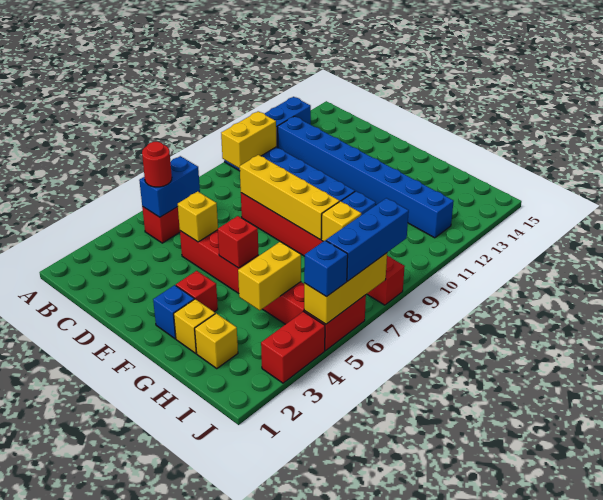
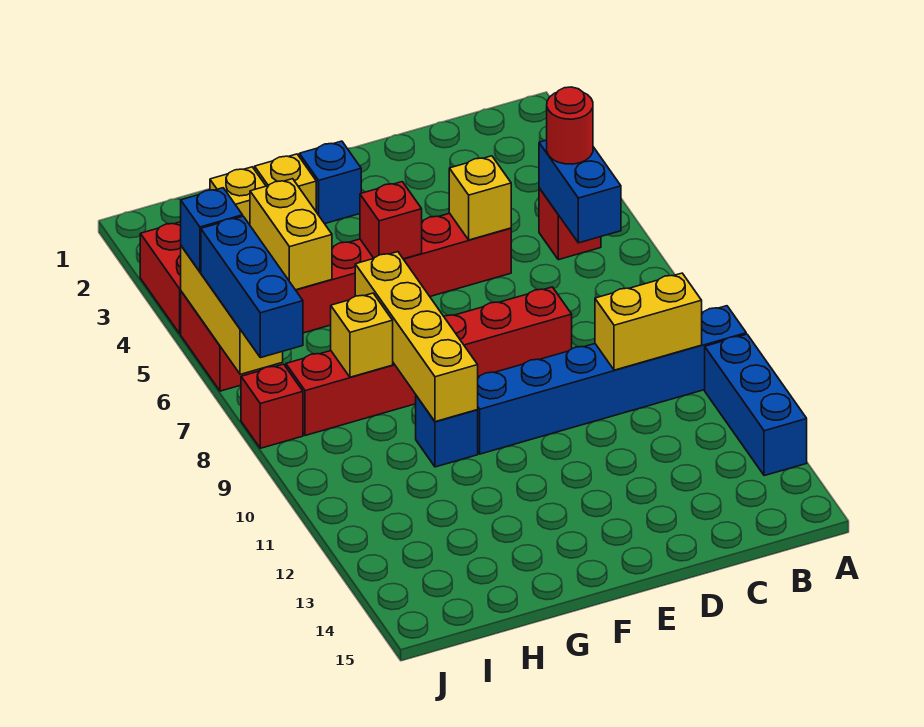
yellow 1x2 brick [221,111,276,168] -> yellow 1x2 brick turned to [595,273,702,370]
blue 1x8 brick [278,116,454,238] -> none
yellow 1x4 brick [240,155,339,240] -> yellow 1x4 brick turned to [355,252,478,422]
red 1x1 brick [176,271,218,312] -> none

